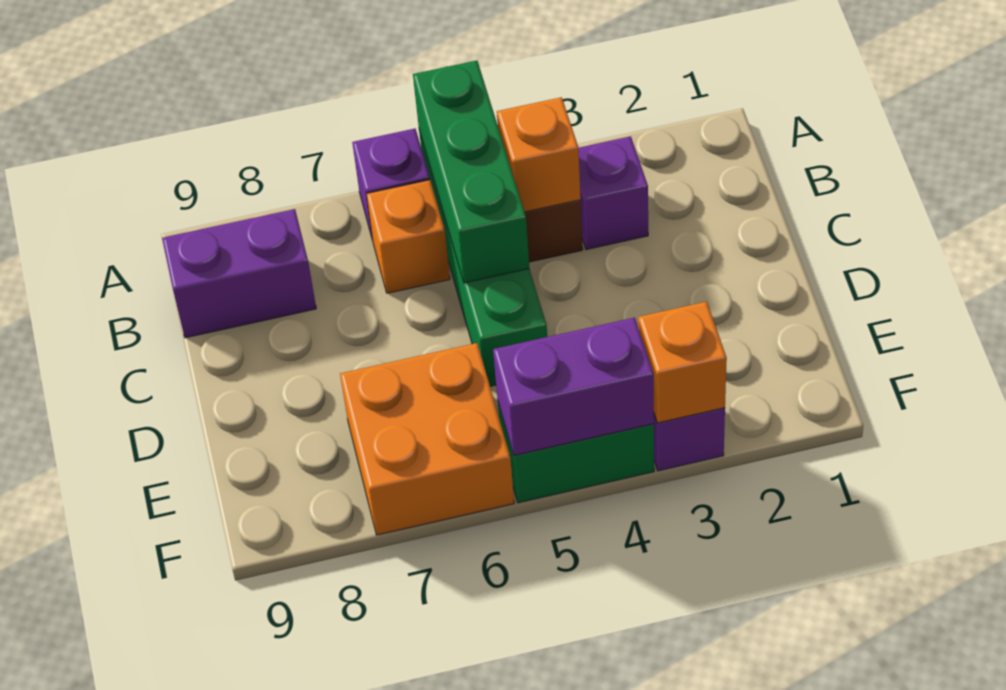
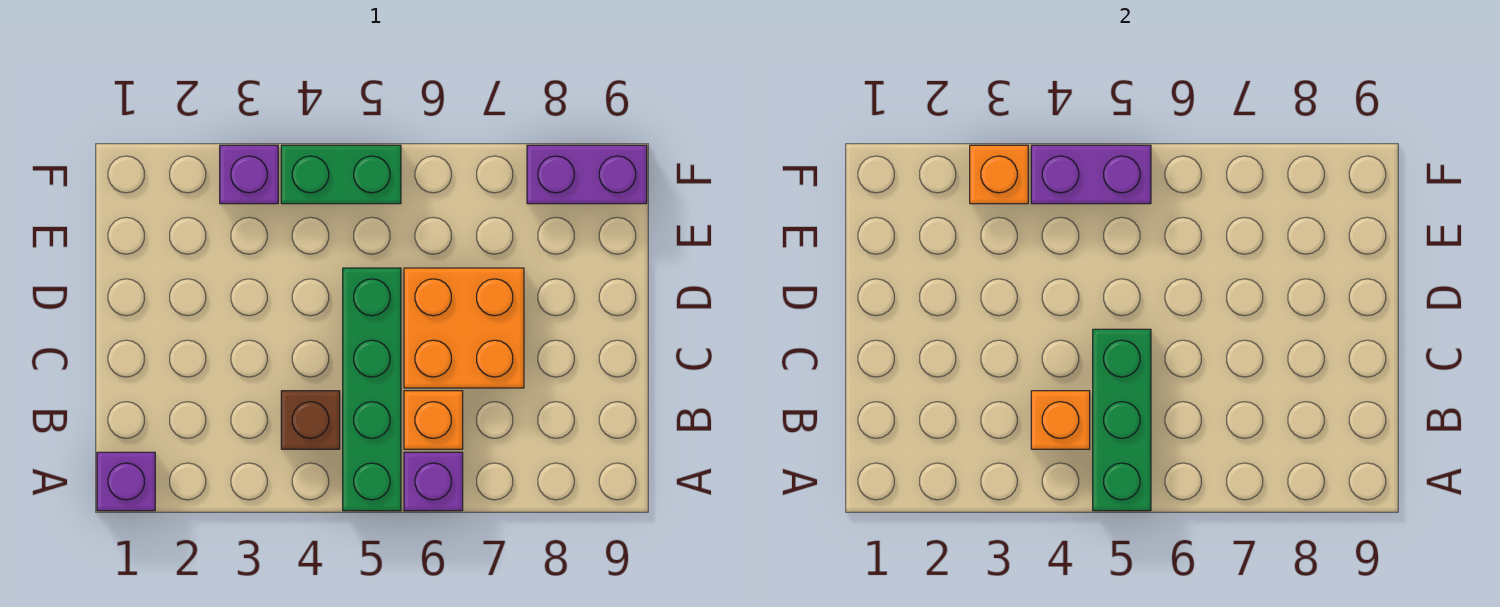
purple 1x1 brick [579,136,648,250] -> purple 1x1 brick moved to [97,452,155,511]
purple 1x2 brick [162,209,316,338] -> purple 1x2 brick moved to [527,145,647,204]
orange 2x2 brick [340,343,514,535] -> orange 2x2 brick moved to [404,268,524,388]

